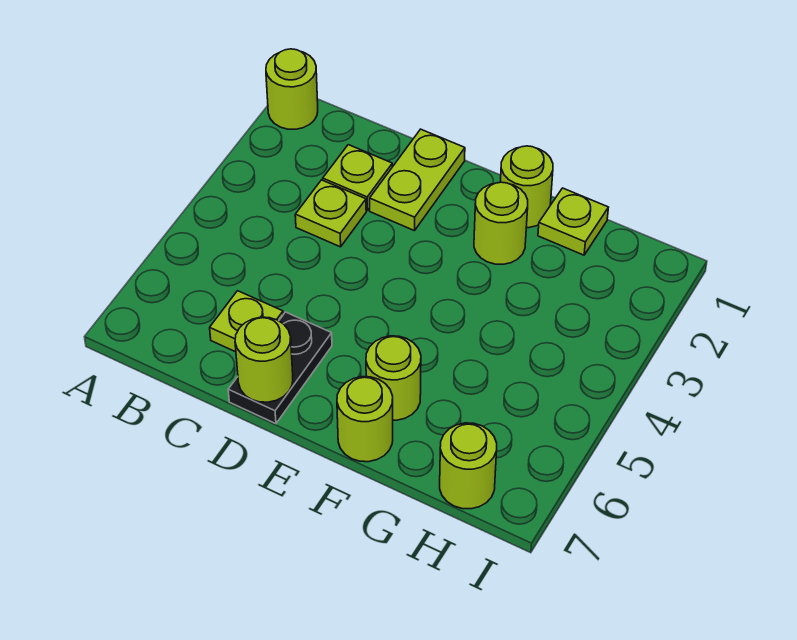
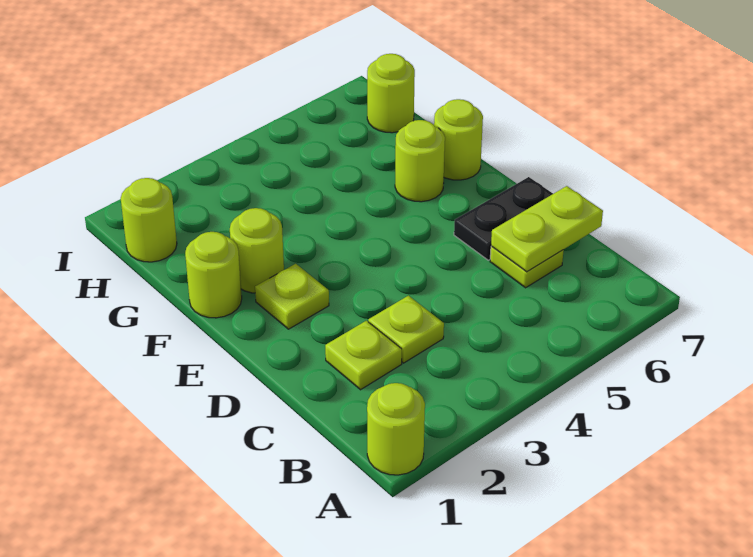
lime 1x2 plate [370,129,465,231] -> lime 1x2 plate moved to [491,186,603,272]
lime 1x1 round brick [235,317,293,402] -> lime 1x1 round brick moved to [121,178,177,262]
lime 1x1 plate [538,188,608,255] -> lime 1x1 plate moved to [255,264,329,329]

